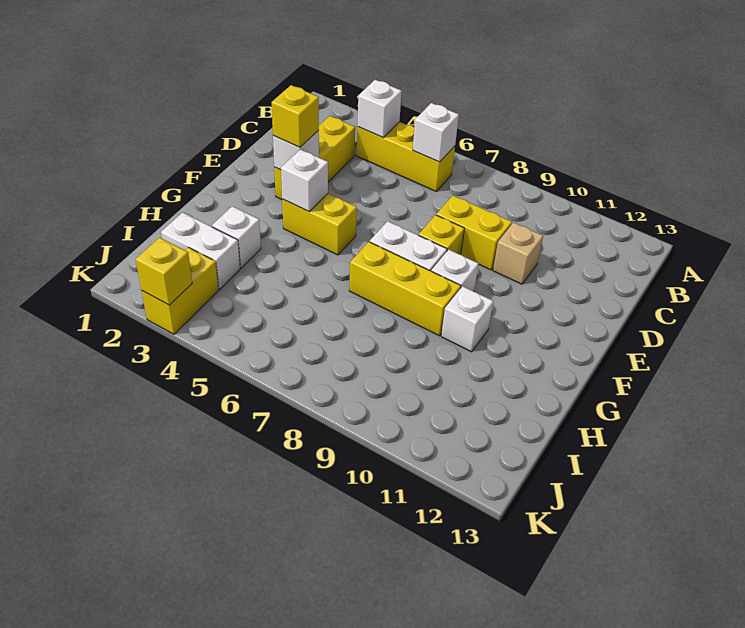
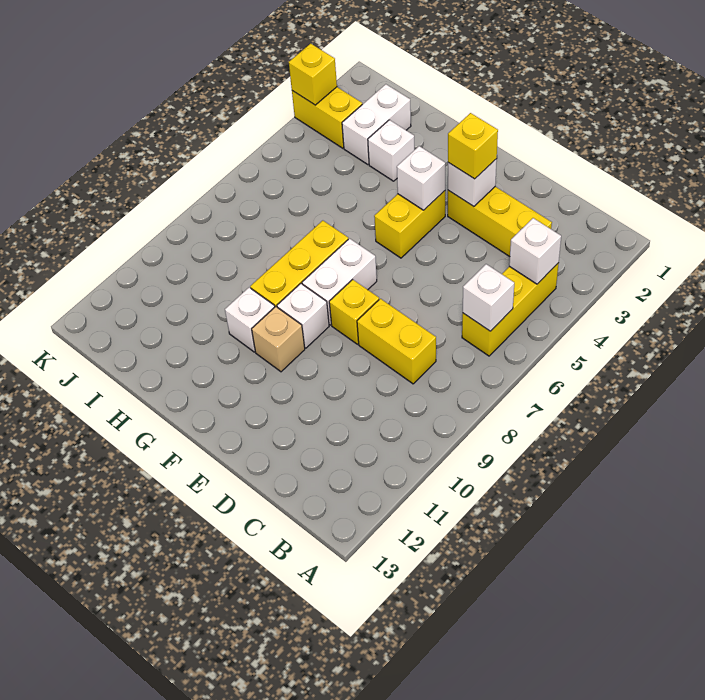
yellow 1x2 brick [436,196,512,270] -> yellow 1x2 brick turned to [357,299,436,384]
tan 1x1 brick [493,223,543,284] -> tan 1x1 brick moved to [252,307,305,372]

